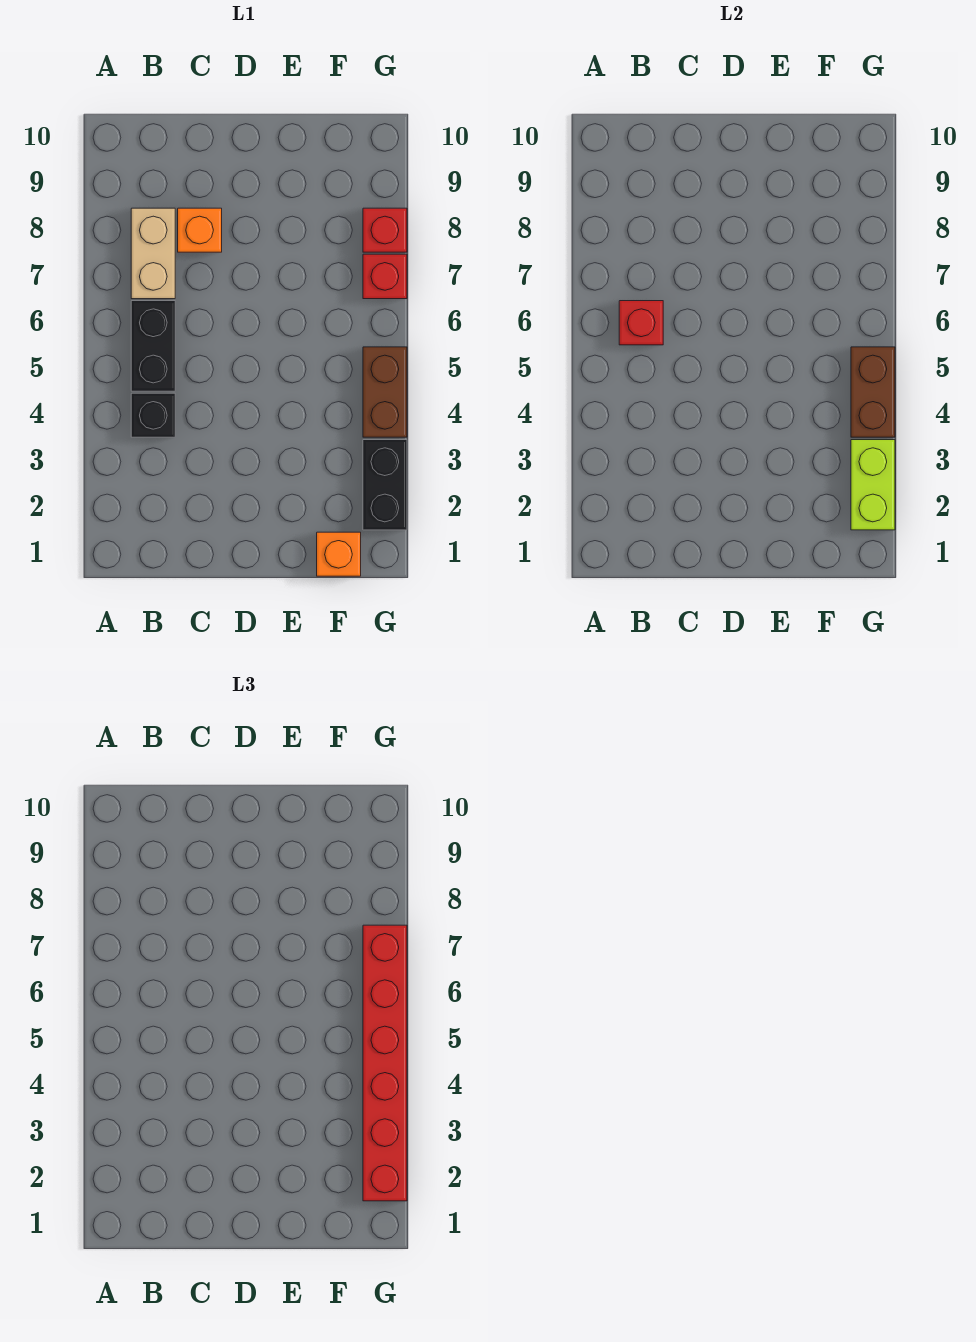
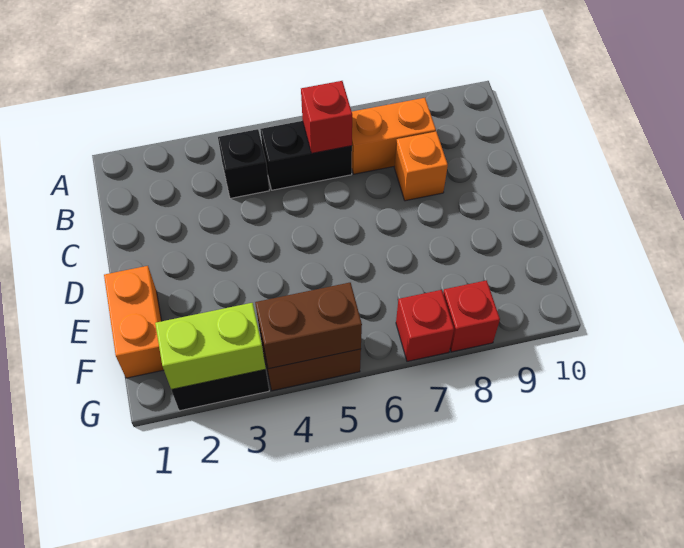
tan 1x2 brick [131,208,175,299] -> orange 1x2 brick [352,98,436,174]
orange 1x1 brick [317,532,361,576] -> orange 1x2 brick [104,266,164,378]
red 1x6 brick [363,925,407,1201] -> none

